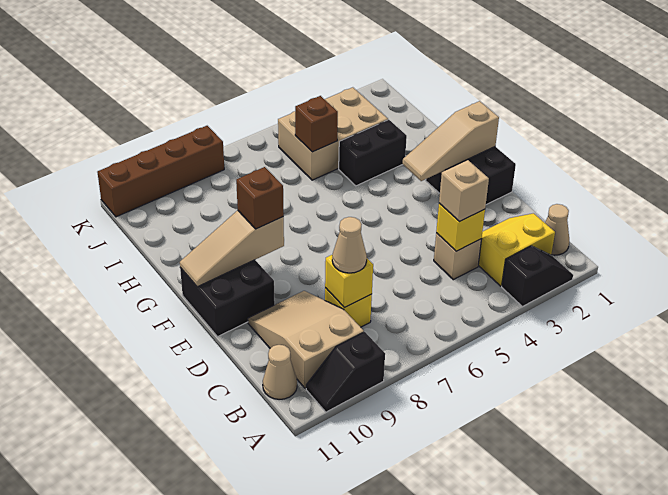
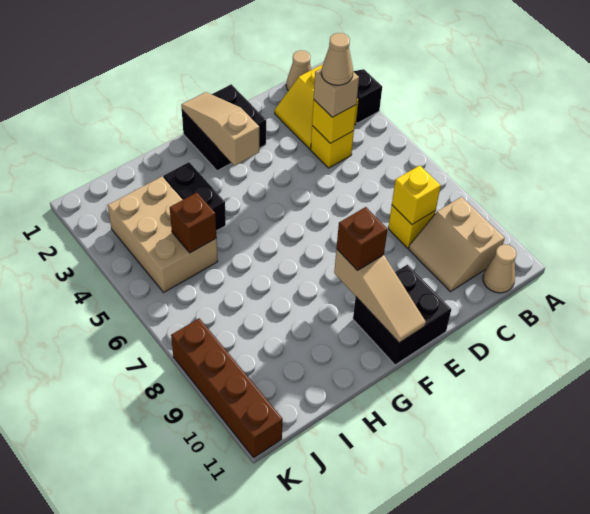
black 1x2 slope [306,332,385,412] -> none
tan 2x3 slope [248,291,364,389] -> tan 2x2 slope [409,197,505,292]
tan 1x1 brick [434,233,481,280] -> yellow 1x1 brick [311,126,354,168]
tan 1x1 cone [332,217,367,273] -> tan 1x1 cone moved to [321,33,353,85]
tan 1x3 slope [403,101,499,181] -> tan 1x3 slope turned to [181,92,259,166]

